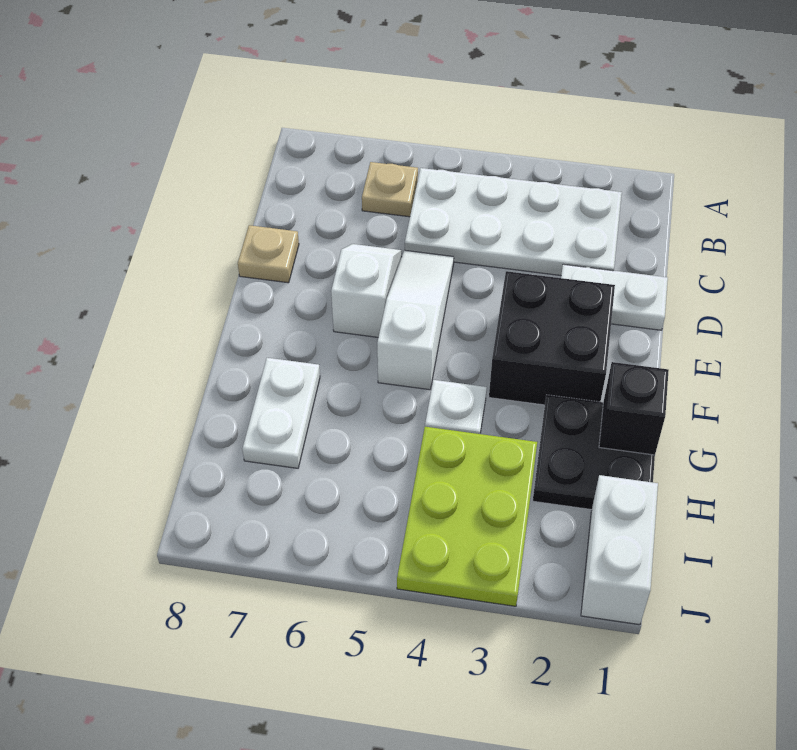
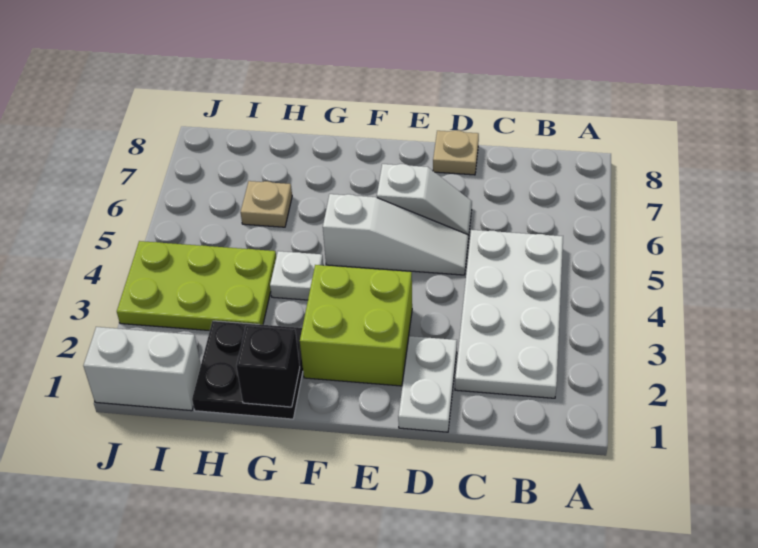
tan 1x1 plate [362,162,418,217] -> tan 1x1 plate moved to [241,181,292,227]
black 2x2 brick [489,271,615,405] -> lime 2x2 brick [300,265,412,386]
white 1x2 plate [242,358,320,468] -> none

